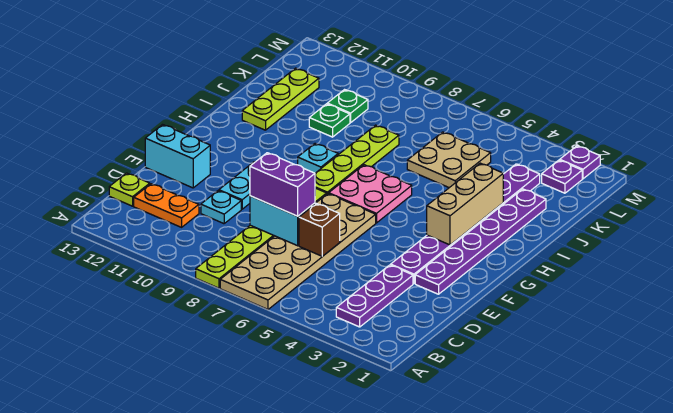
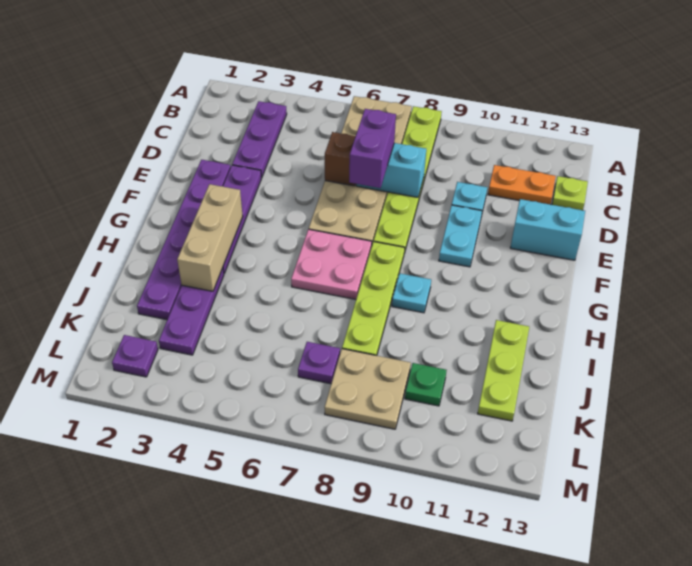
purple 1x2 brick [250,153,315,216] -> purple 1x2 brick turned to [349,109,396,188]
tan 2x2 plate [407,132,491,188] -> tan 2x2 plate moved to [325,349,411,429]
green 1x1 plate [309,104,350,137] -> none
purple 1x1 plate [560,146,600,179] -> purple 1x1 plate moved to [298,342,340,384]

